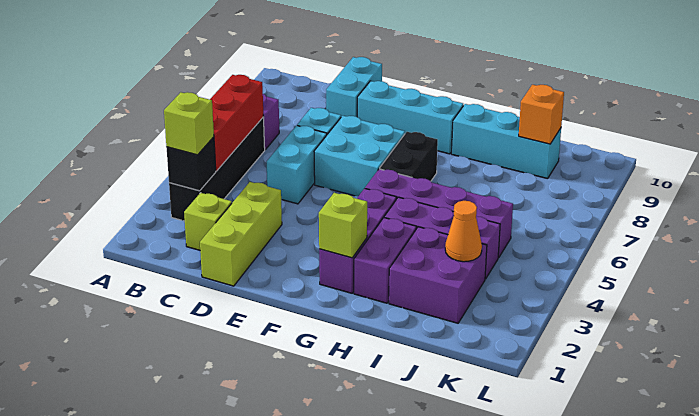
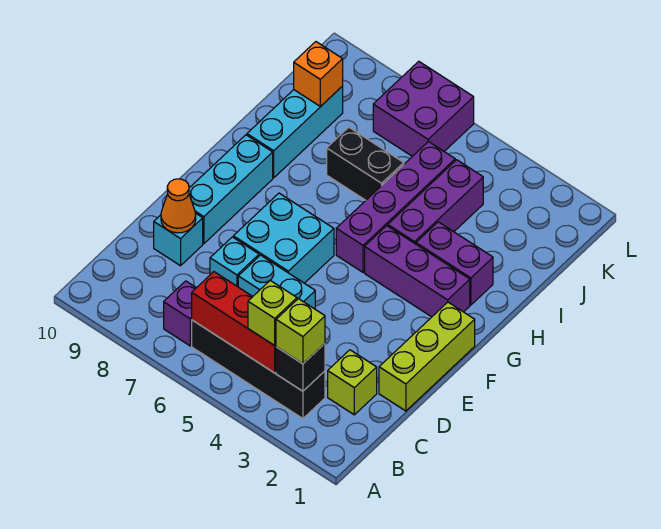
lime 1x3 brick [200,182,282,286] -> lime 1x3 brick turned to [379,302,475,411]
cyan 1x2 brick [326,57,382,117] -> cyan 1x1 brick [154,213,203,266]
lime 1x1 brick [319,193,367,258] -> lime 1x1 brick moved to [248,281,297,346]
black 1x2 brick [380,132,438,181] -> black 1x2 brick moved to [327,127,404,200]
purple 2x2 brick [389,227,487,323] -> purple 2x2 brick moved to [373,61,474,156]
orange 1x1 cone [445,201,482,262] -> orange 1x1 cone moved to [161,179,196,233]

